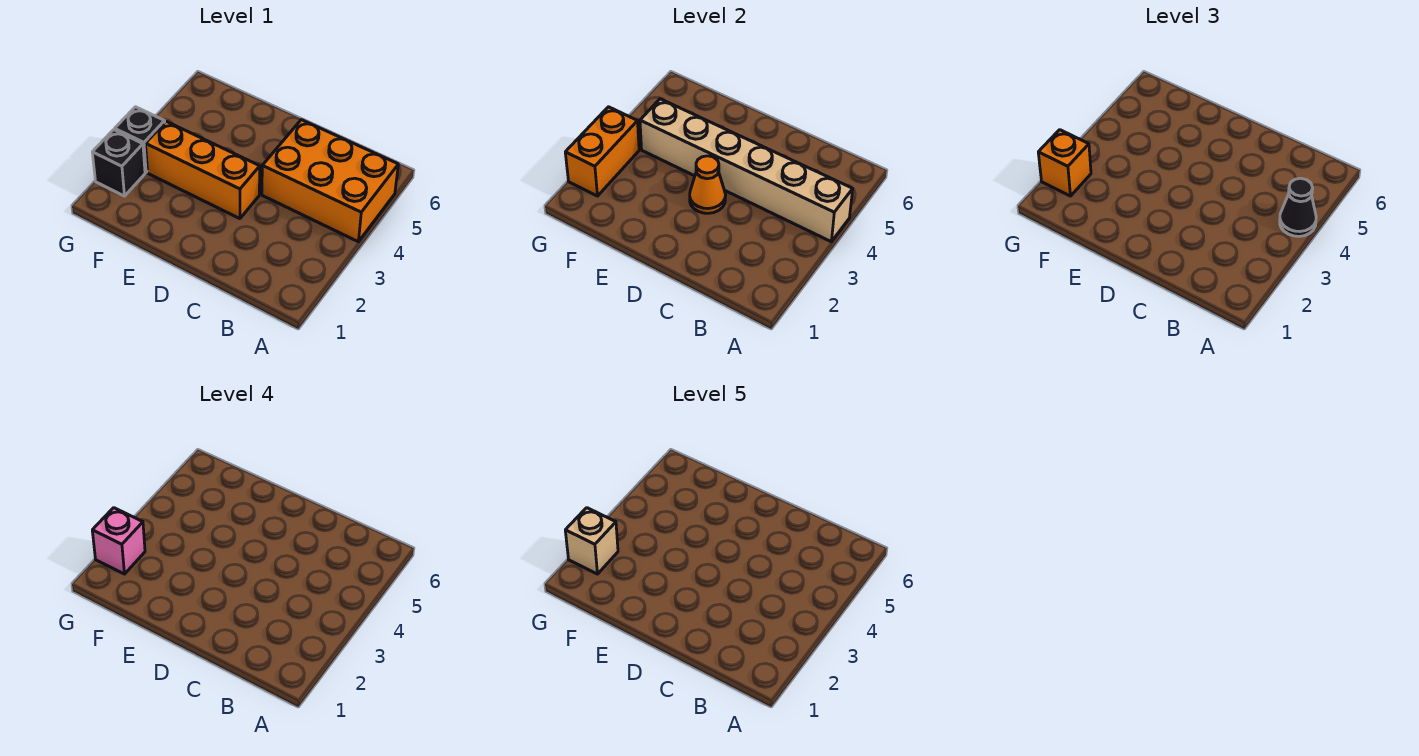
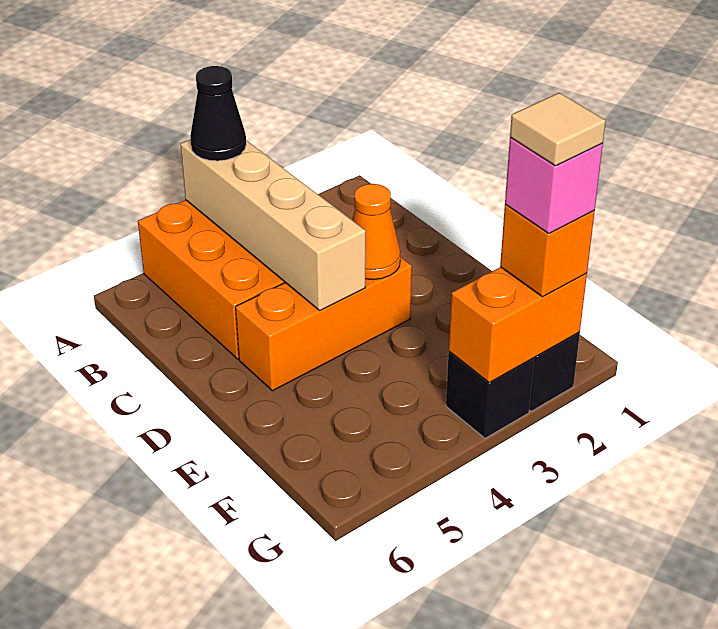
tan 1x6 brick [640,99,853,242] -> tan 1x4 brick [181,139,366,310]
orange 1x3 brick [146,121,260,219] -> orange 1x3 brick turned to [236,257,412,391]
tan 1x1 brick [565,508,618,574] -> tan 1x1 tile [510,93,606,166]

